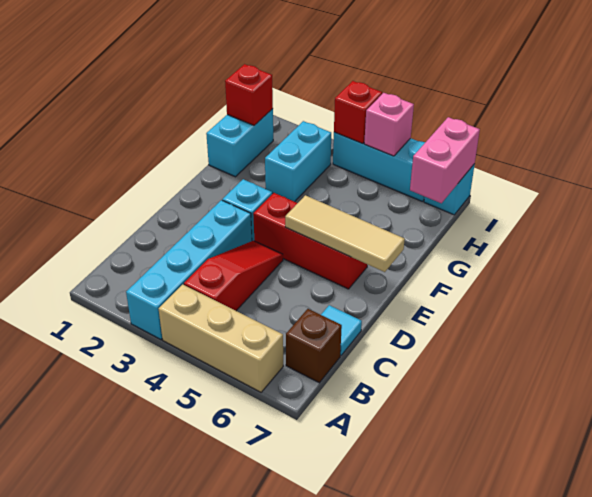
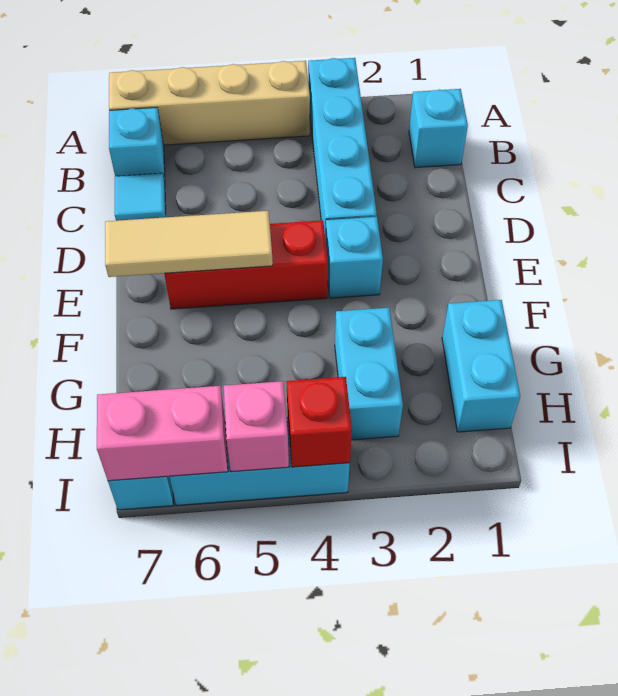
tan 1x3 brick [159,284,283,392] -> tan 1x4 brick [109,61,310,145]
none -> cyan 1x1 brick [409,89,468,168]
red 1x3 slope [184,241,283,311] -> none
brown 1x1 brick [286,309,342,383] -> cyan 1x1 brick [109,108,165,182]
red 1x1 brick [225,64,273,125] -> none
pink 1x2 brick [410,117,480,203] -> pink 1x2 brick turned to [97,386,228,481]

